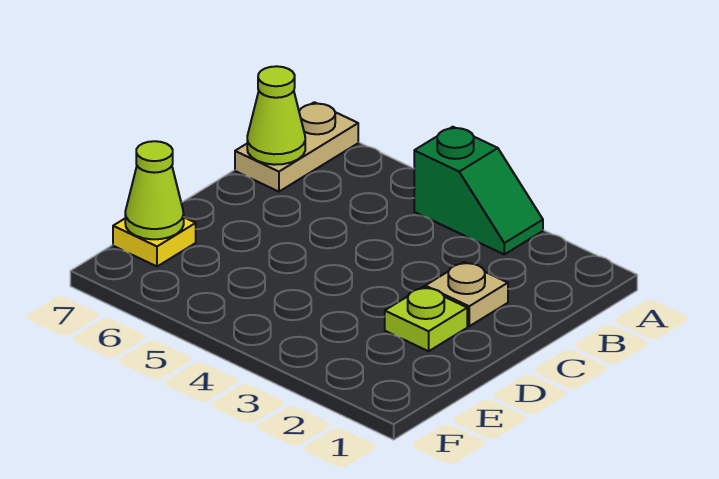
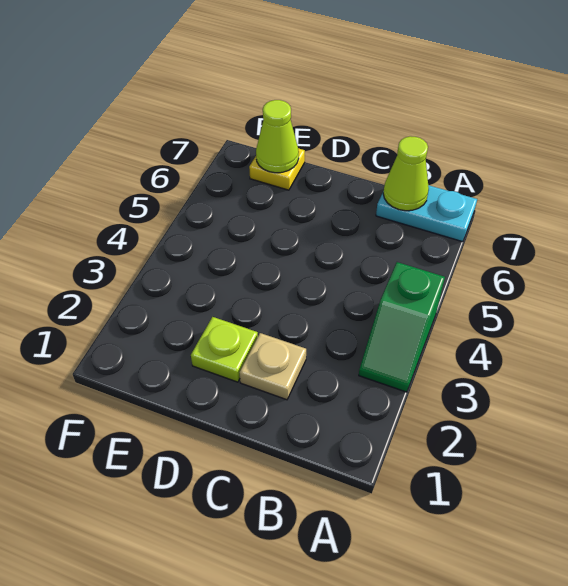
tan 1x2 plate [235,102,358,192] -> cyan 1x2 plate [376,185,477,242]

